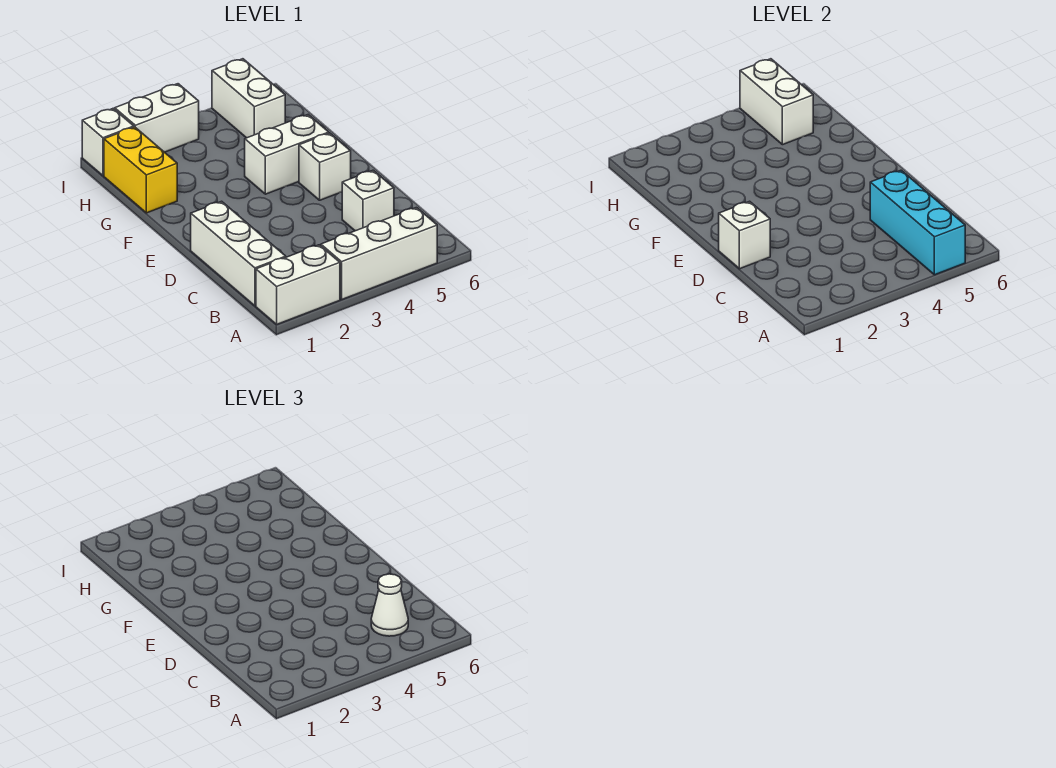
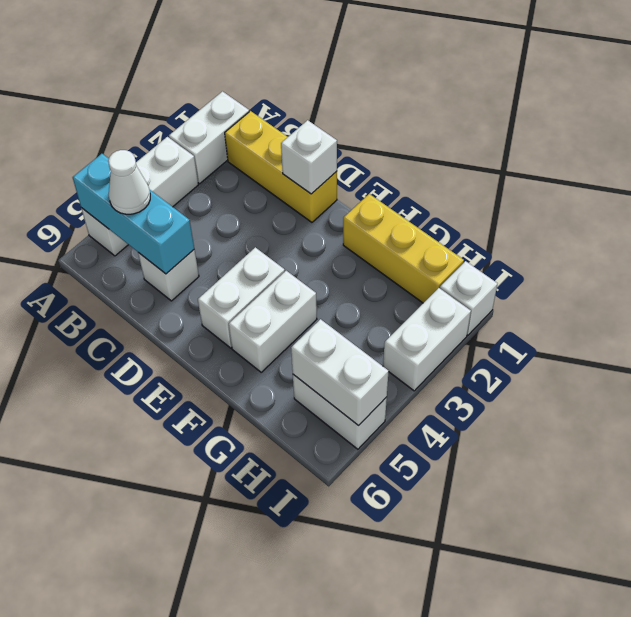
white 1x3 brick [191,201,286,306] -> yellow 1x3 brick [225,111,337,222]
white 1x1 brick [299,133,351,200] -> white 1x2 brick [198,247,285,348]
yellow 1x2 brick [104,127,177,213] -> yellow 1x3 brick [343,194,464,303]

